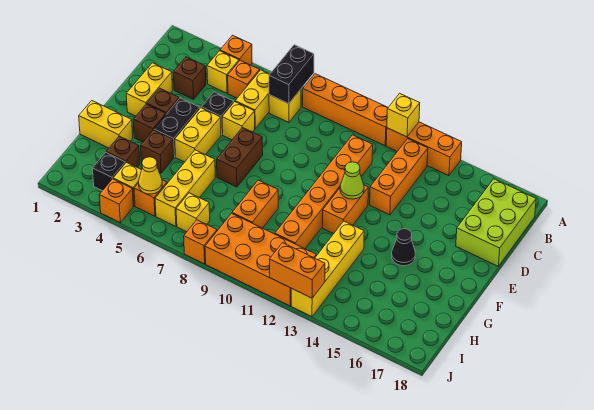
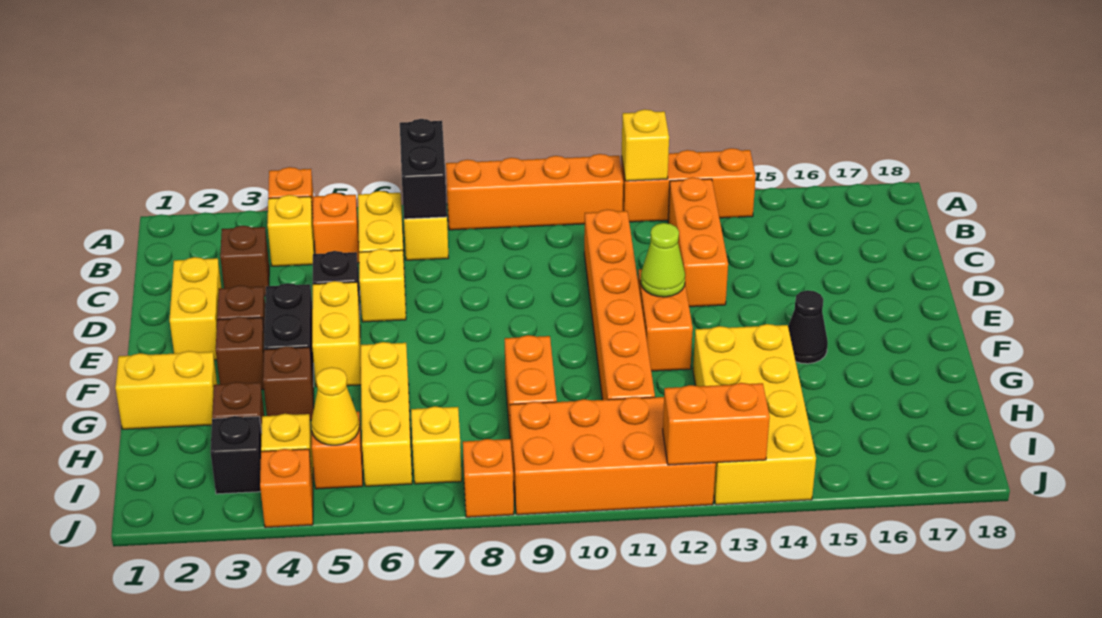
lime 2x3 brick [456,179,536,266] -> none
brown 1x2 brick [217,128,263,187] -> none
yellow 1x4 brick [291,221,364,317] -> yellow 2x4 brick [693,324,816,505]

